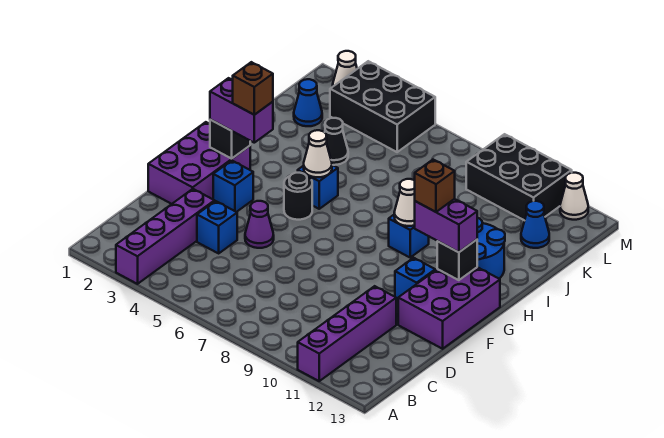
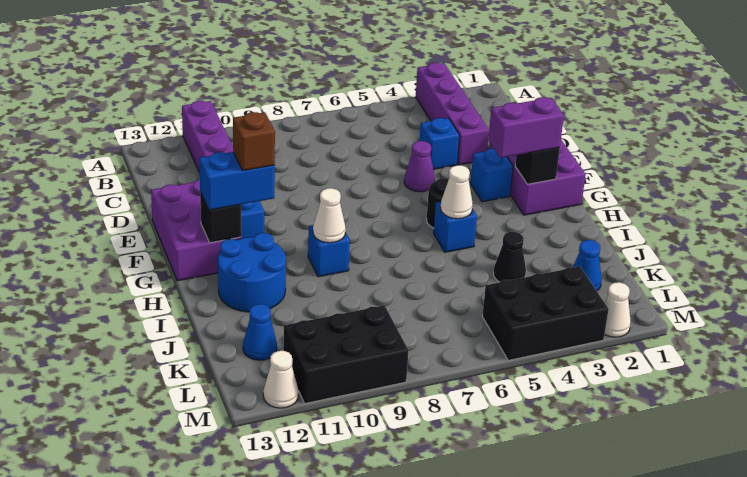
brown 1x1 brick [233,62,273,115] -> none
purple 1x2 brick [415,199,477,252] -> blue 1x2 brick [199,152,275,210]

